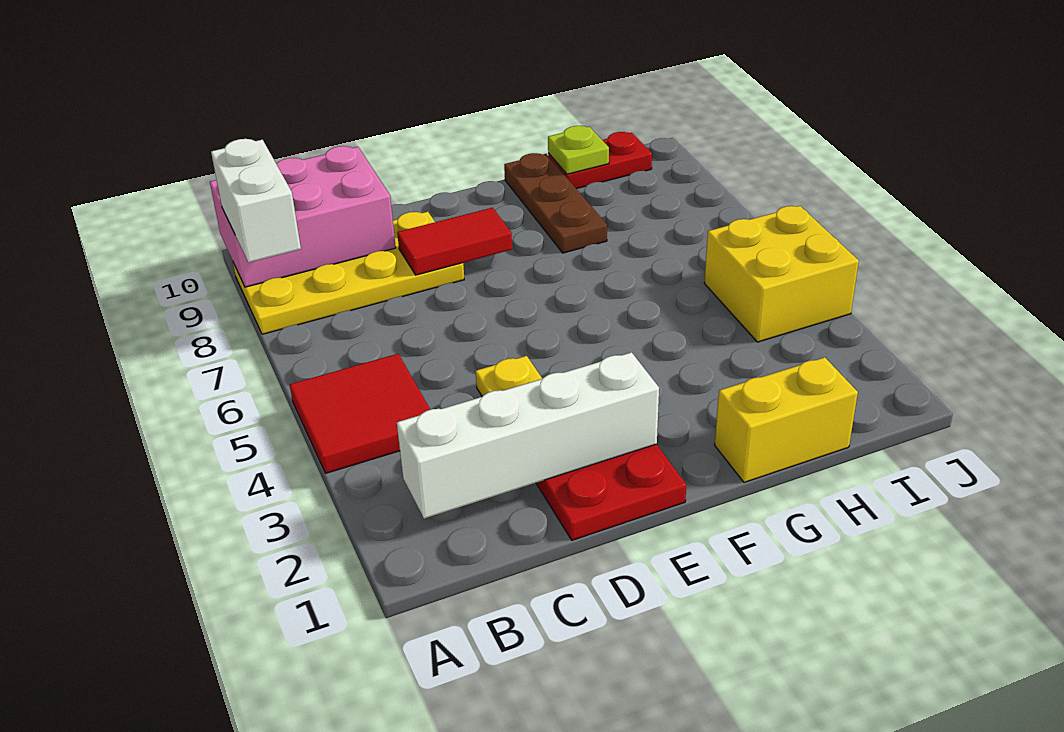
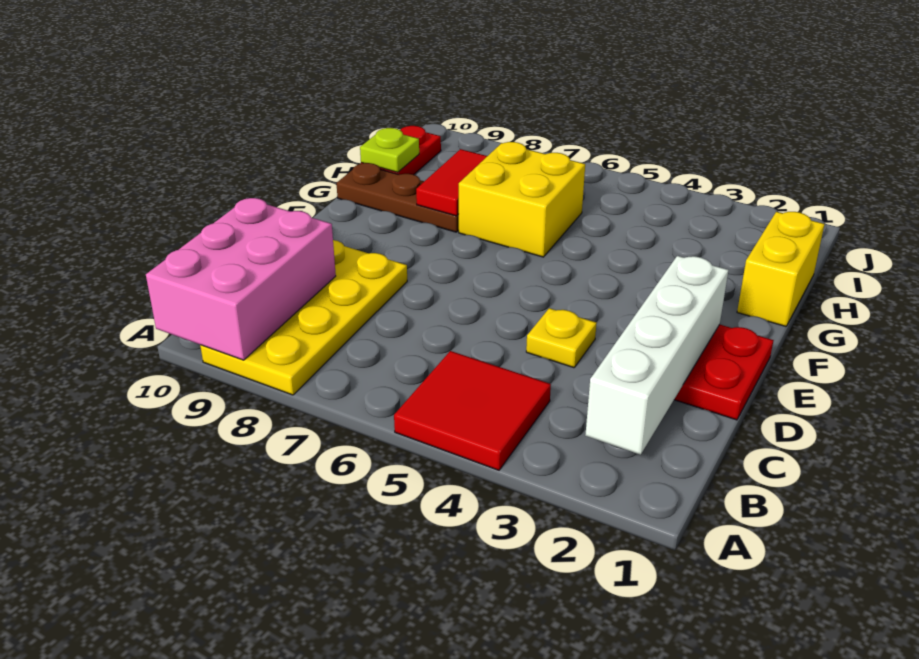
white 1x2 brick [211,139,301,262] -> none
red 1x2 tile [397,208,512,275] -> red 1x2 tile moved to [416,149,487,216]
yellow 2x2 brick [704,206,859,342] -> yellow 2x2 brick moved to [459,142,585,257]

